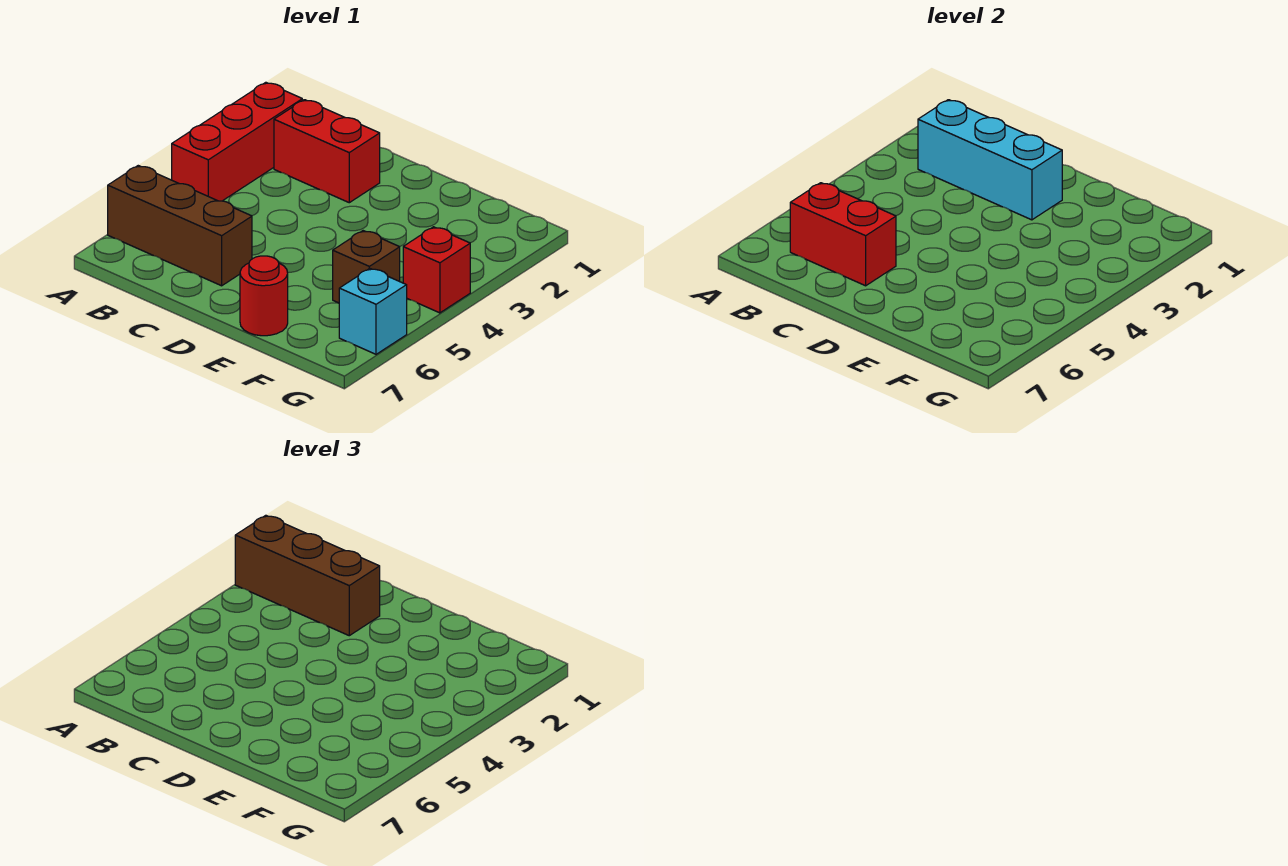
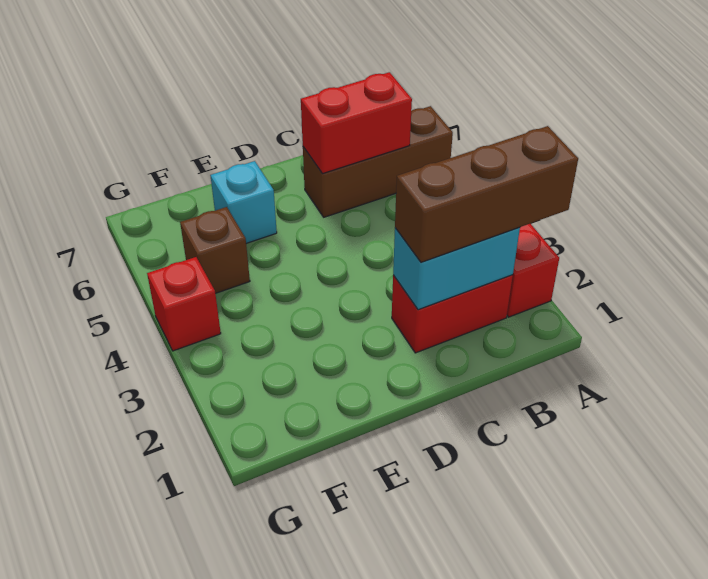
cyan 1x3 brick [918,100,1062,220] -> cyan 1x2 brick [393,227,520,310]
red 1x1 round brick [240,256,288,336] -> none
cyan 1x1 brick [339,268,407,354] -> cyan 1x1 brick moved to [210,161,277,243]

